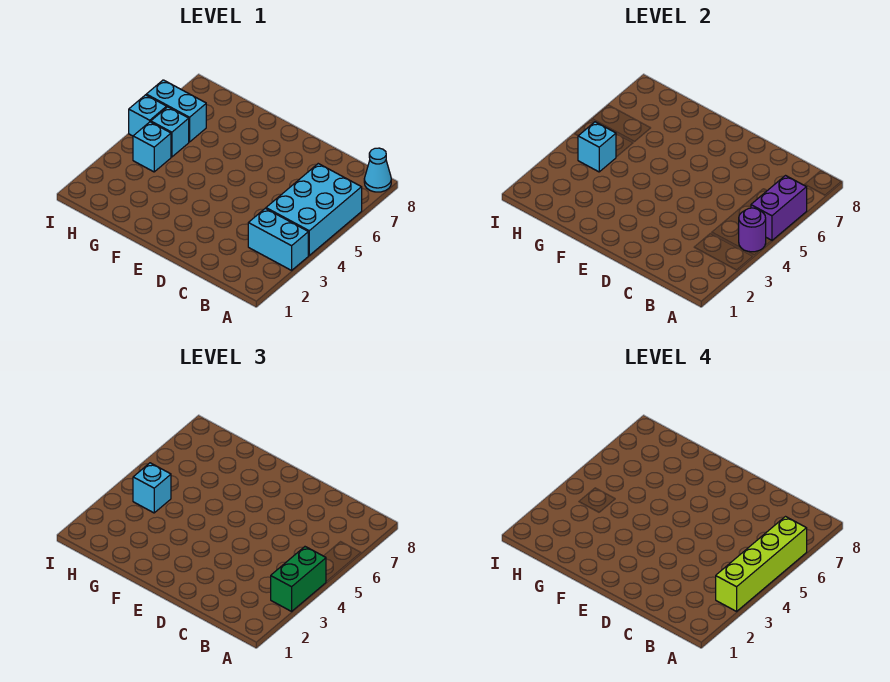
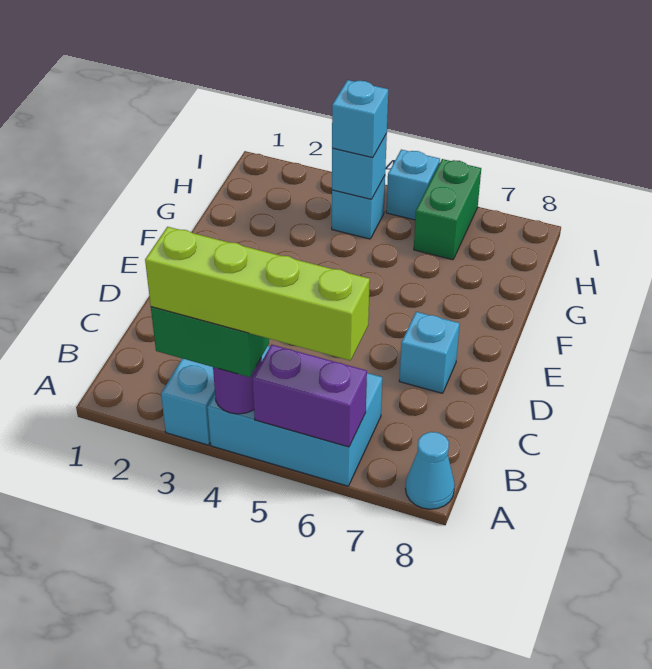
cyan 1x1 brick [151,107,189,157] -> cyan 1x1 brick moved to [399,312,460,393]
cyan 1x2 brick [146,80,206,142] -> green 1x2 brick [414,159,481,260]

